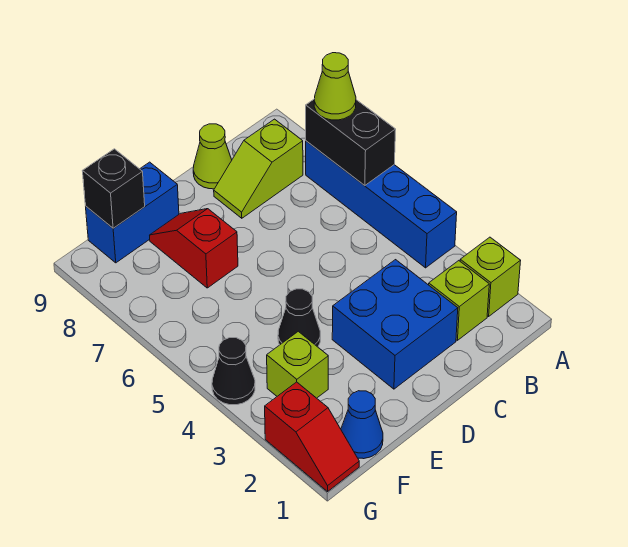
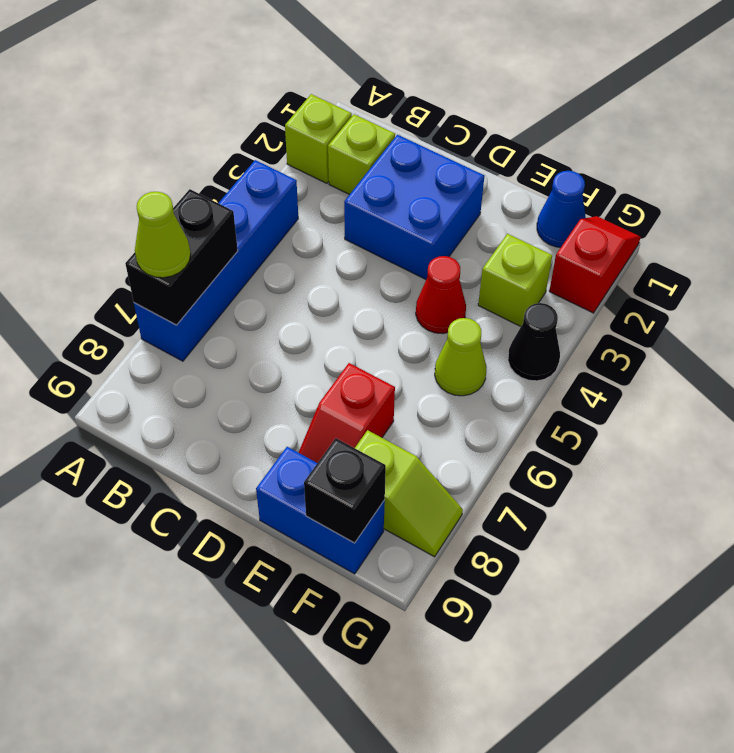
lime 1x2 slope [214,119,303,218] -> lime 1x2 slope moved to [355,430,463,557]
lime 1x1 cone [193,124,232,189] -> lime 1x1 cone moved to [435,318,487,396]
black 1x1 cone [278,289,320,347] -> red 1x1 cone [416,256,466,334]

